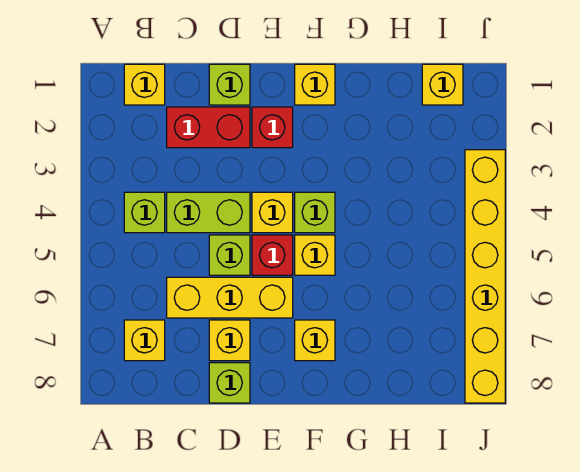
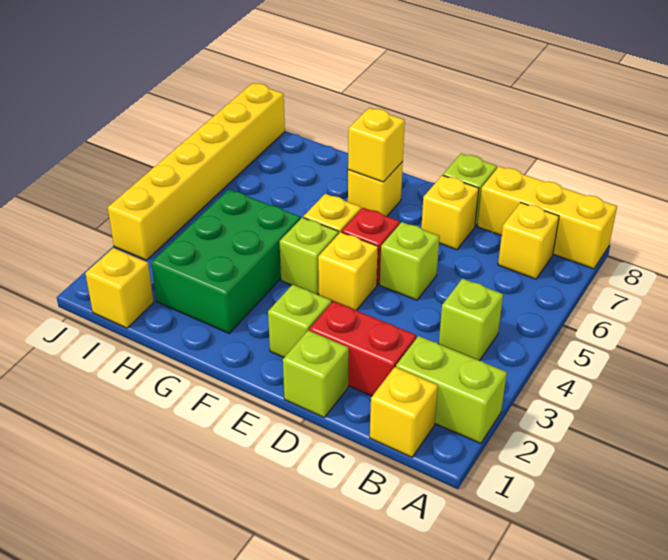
lime 1x2 brick [167,192,250,233] -> lime 1x2 brick moved to [396,336,507,444]
yellow 1x3 brick [167,277,293,318] -> yellow 1x3 brick moved to [478,166,617,269]
red 1x1 brick [252,107,293,148] -> lime 1x1 brick [268,284,331,357]
yellow 1x1 brick [295,64,335,105] -> yellow 1x1 brick moved to [348,108,405,182]
none -> green 2x3 brick [151,189,301,333]

